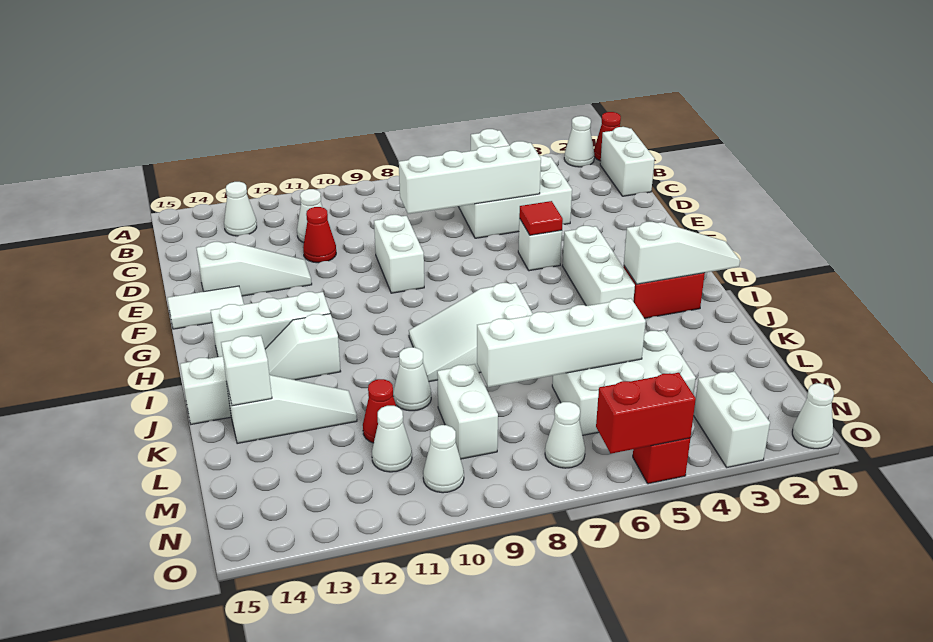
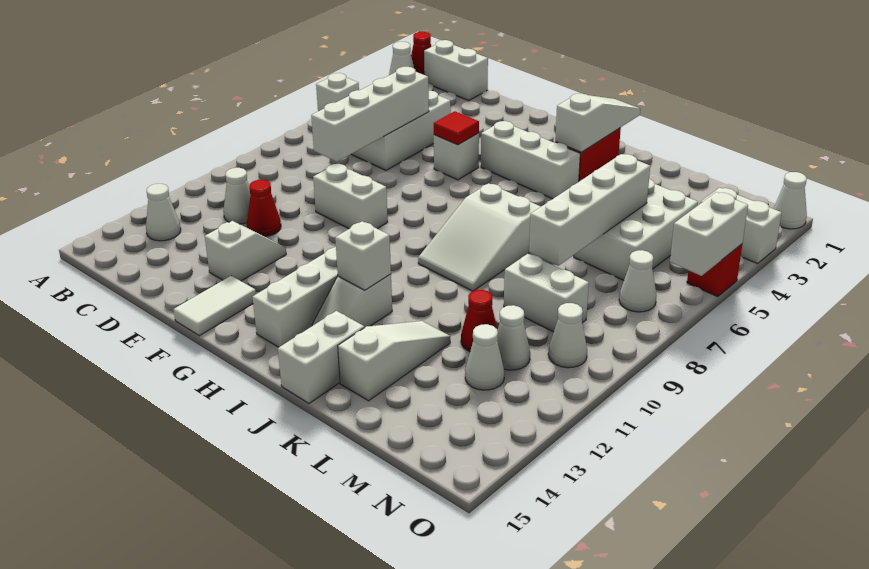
white 1x3 slope [197,242,312,296] -> white 1x2 slope [205,221,286,281]
white 1x1 cone [393,347,431,411] -> white 1x1 cone moved to [465,324,504,390]
white 1x1 brick [221,336,272,406] -> white 1x1 brick moved to [335,221,391,290]
red 1x2 brick [596,373,696,454] -> white 1x2 brick [670,192,748,276]

